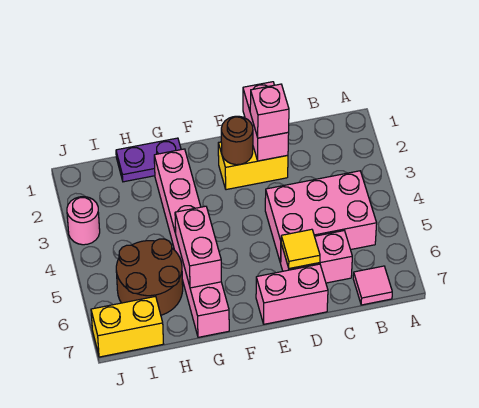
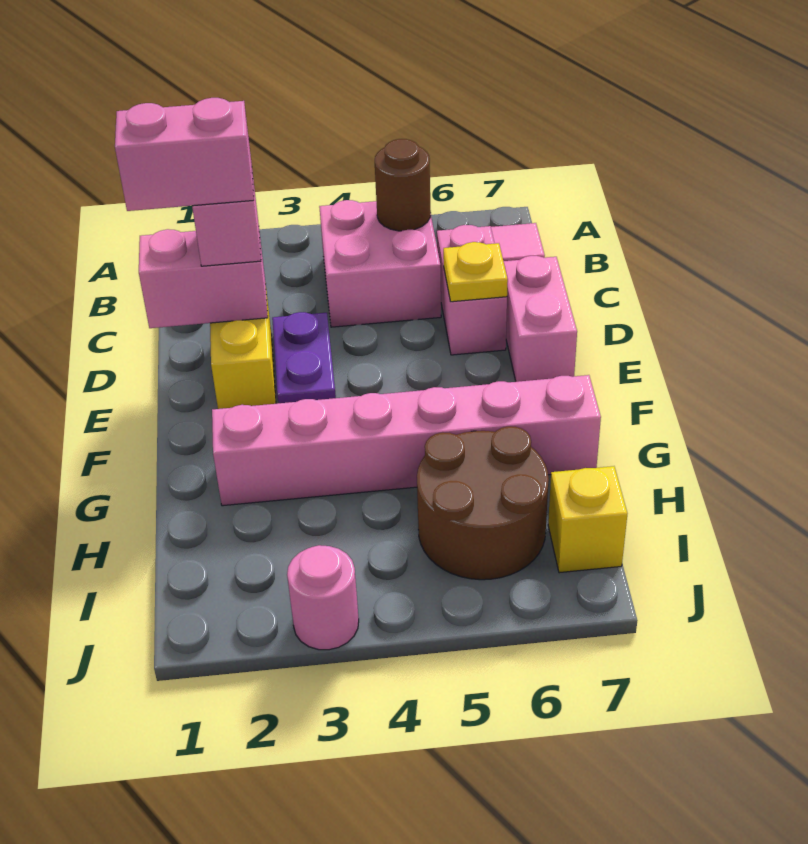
pink 2x3 brick [265,171,377,263] -> pink 2x2 brick [319,200,441,327]
yellow 1x1 tile [281,229,320,269] -> yellow 1x1 plate [443,242,508,302]
brown 1x1 round brick [221,116,253,165] -> brown 1x1 round brick moved to [375,139,431,231]
purple 1x2 plate [116,138,181,182] -> purple 1x2 plate moved to [272,312,336,403]
pink 1x2 brick [175,206,221,288] -> pink 1x2 brick moved to [115,98,254,211]
yellow 1x2 brick [91,296,163,357] -> yellow 1x1 brick [548,466,627,573]

